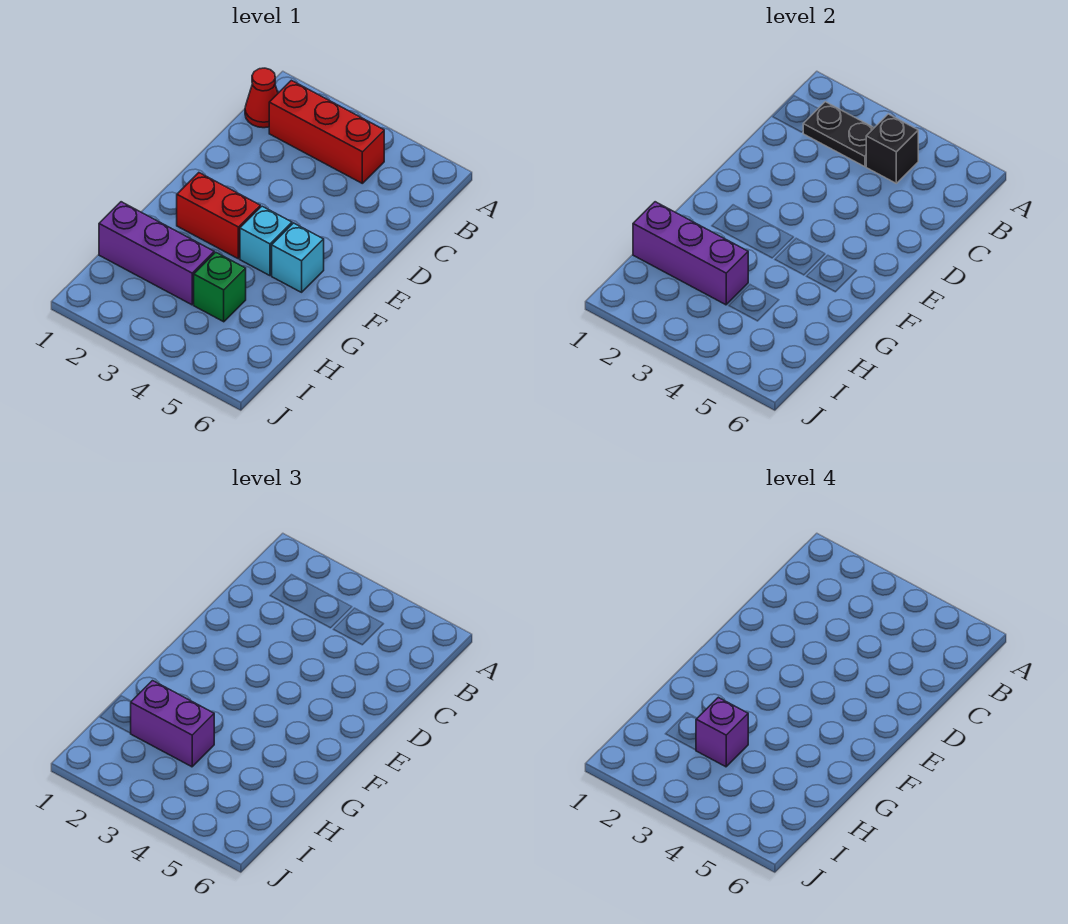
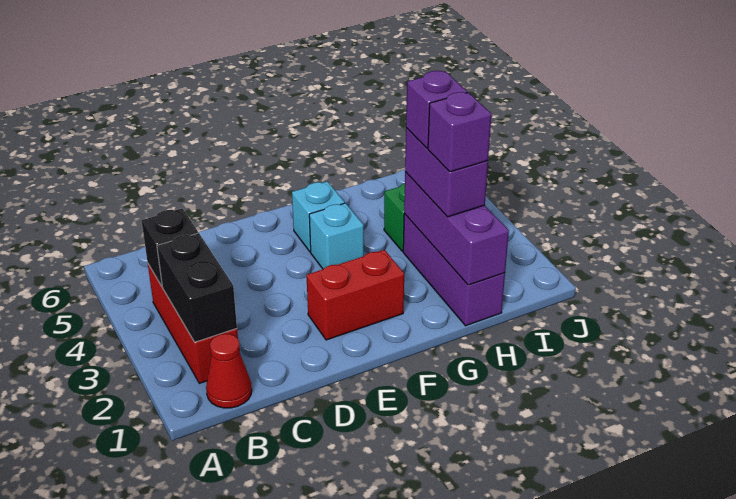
black 1x2 plate [803,102,874,167] -> black 1x2 brick [157,233,237,342]
red 1x2 brick [177,173,260,259] -> red 1x2 brick turned to [307,250,404,340]
none -> purple 1x1 brick [428,92,491,172]

